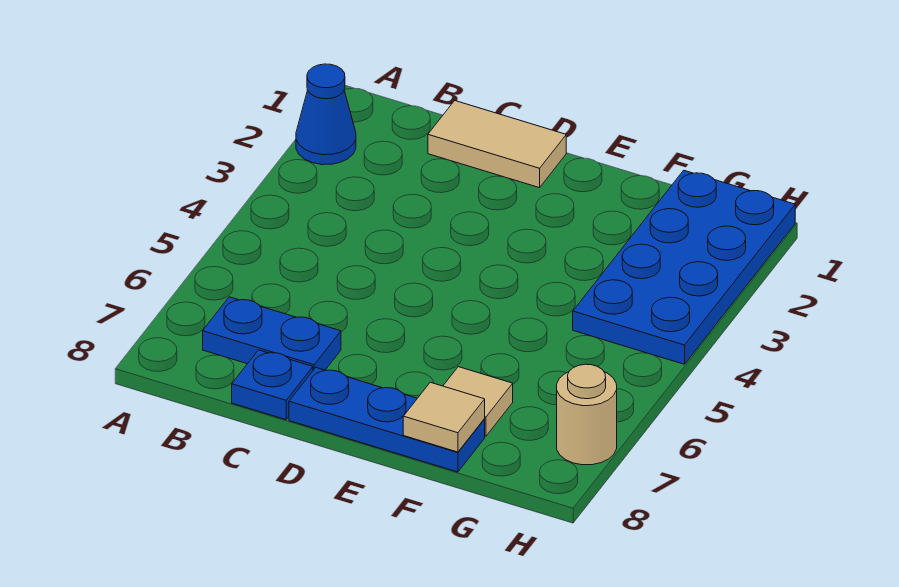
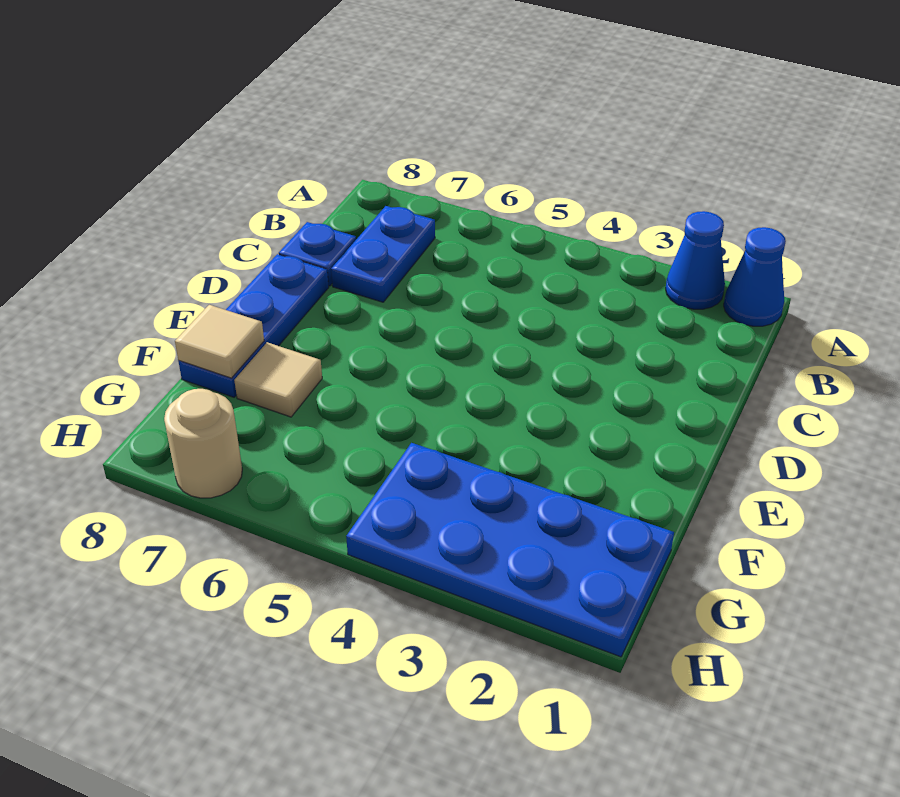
none -> blue 1x1 cone [724,227,786,326]
tan 1x2 tile [428,101,566,188] -> none

